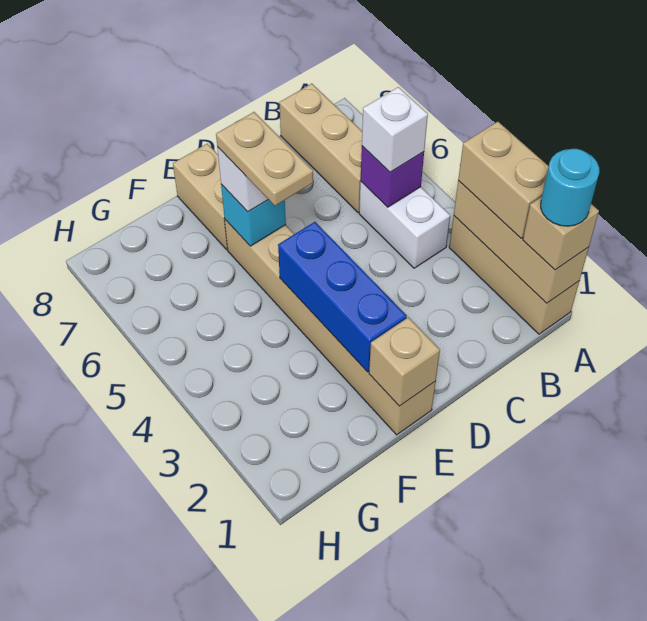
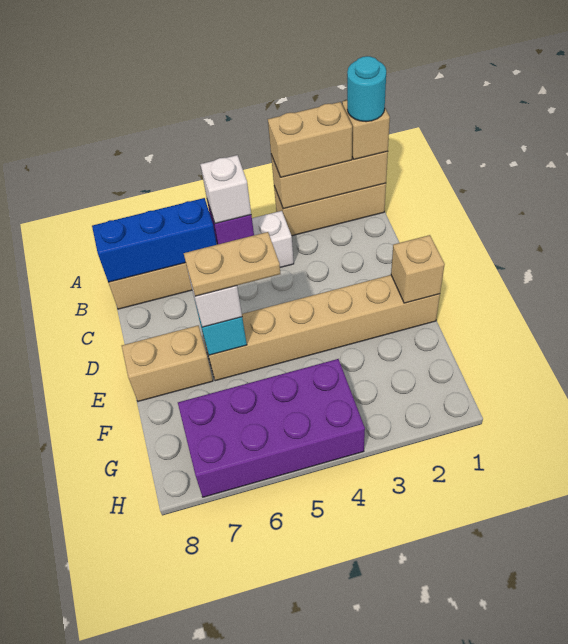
blue 1x3 brick [278,222,407,372] -> blue 1x3 brick moved to [92,198,217,282]
none -> purple 2x4 brick [178,359,365,497]

